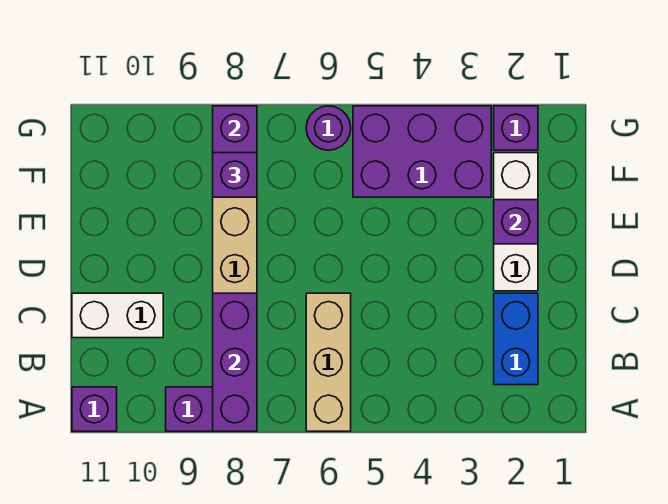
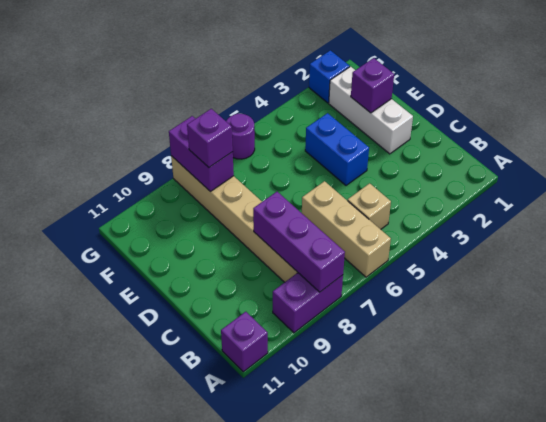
blue 1x2 brick [494,293,538,385] -> blue 1x2 brick moved to [305,113,369,185]
none -> tan 1x1 brick [348,183,391,229]
white 1x2 brick [72,293,163,338] -> none
purple 2x3 brick [353,106,491,197] -> none
purple 1x1 brick [494,106,538,150] -> blue 1x1 brick [309,50,350,103]

